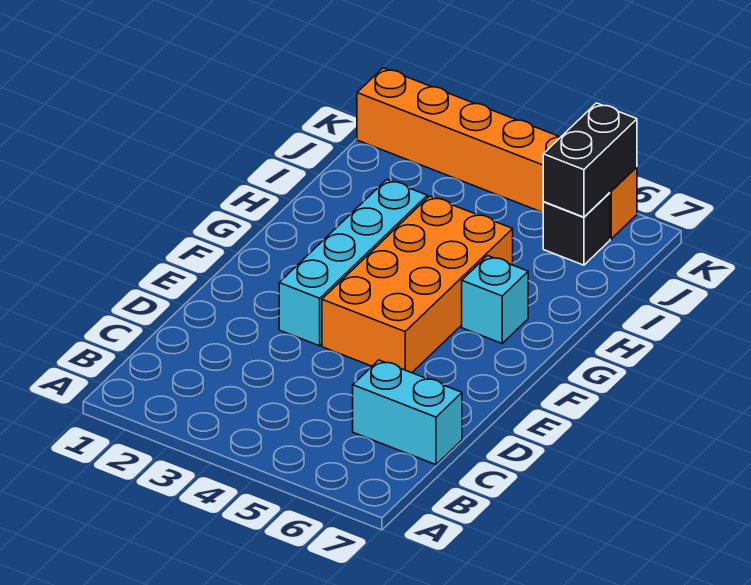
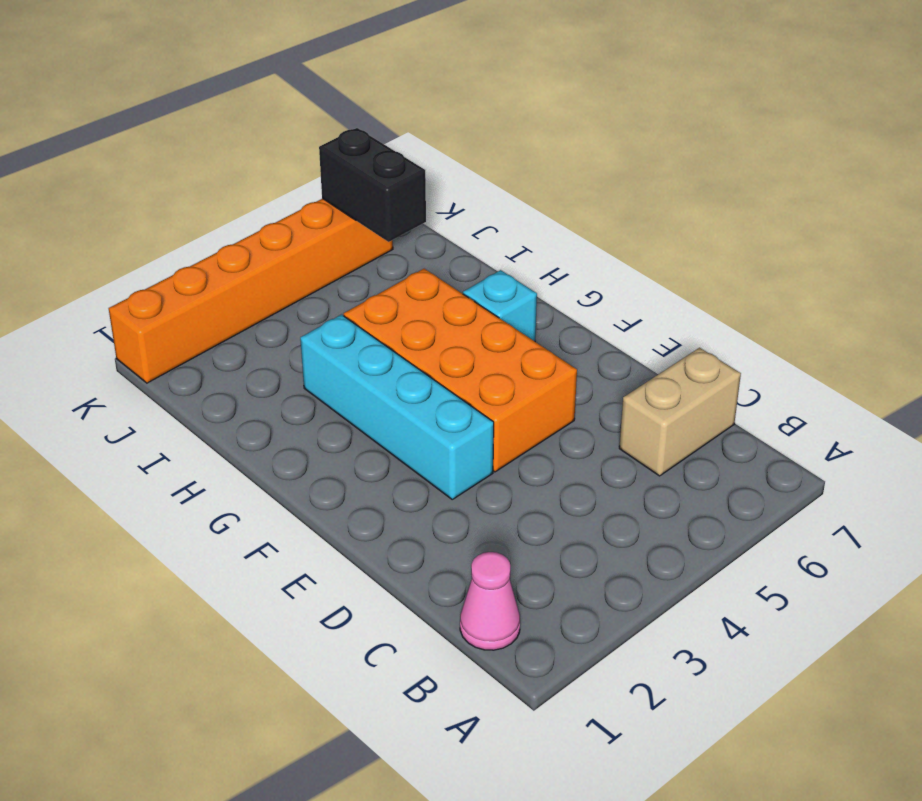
none -> pink 1x1 cone [460,552,520,650]
cyan 1x2 brick [353,360,462,465] -> tan 1x2 brick [619,348,741,476]
black 1x1 brick [543,193,610,265] -> none

